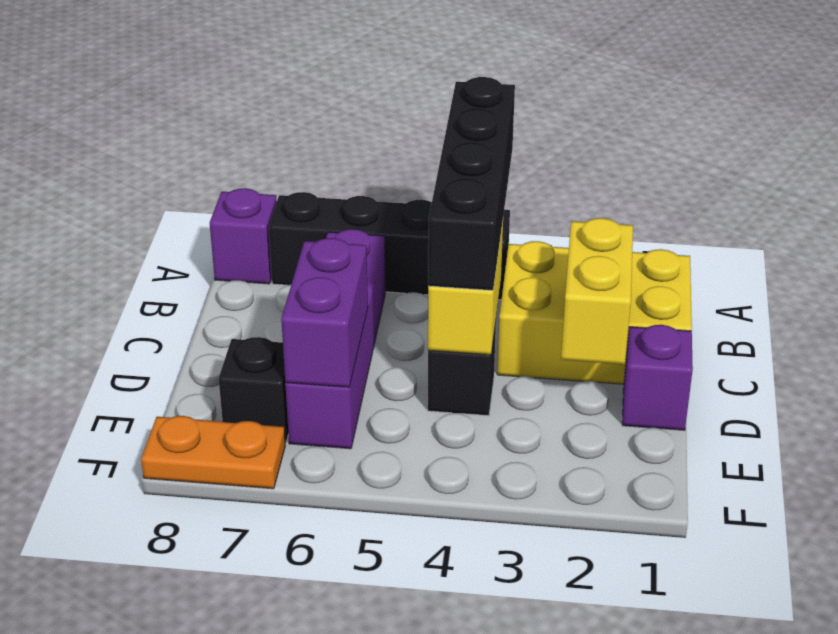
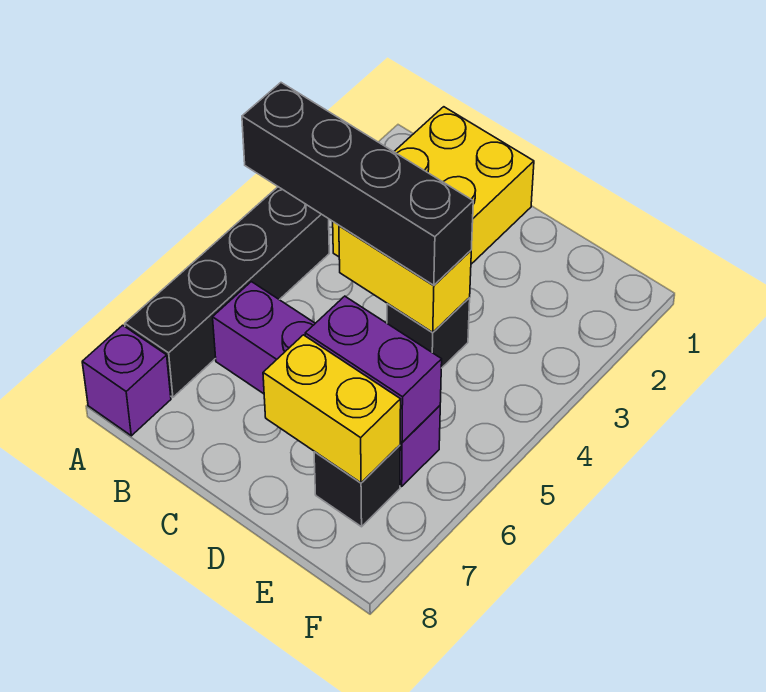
yellow 1x2 brick [561,218,633,364] -> yellow 1x2 brick moved to [263,335,401,483]
purple 1x1 brick [622,325,693,430] -> none
orange 1x2 plate [141,416,285,489] -> none

